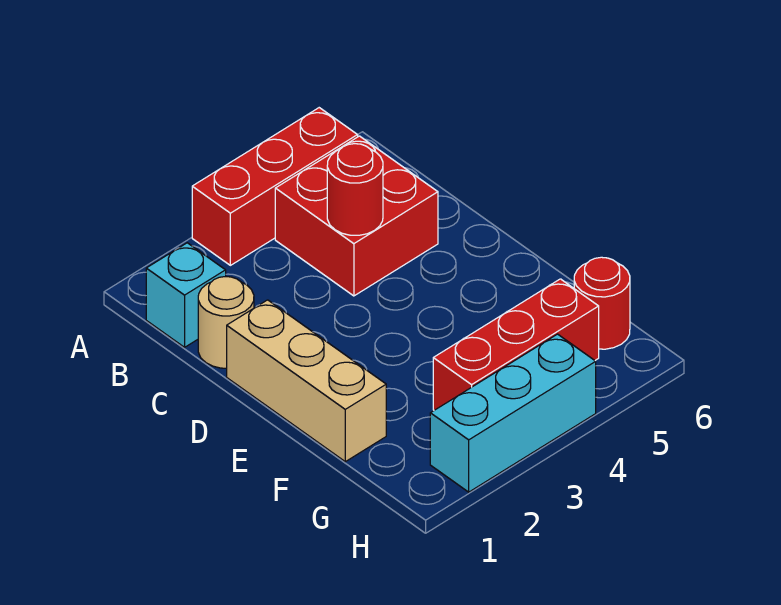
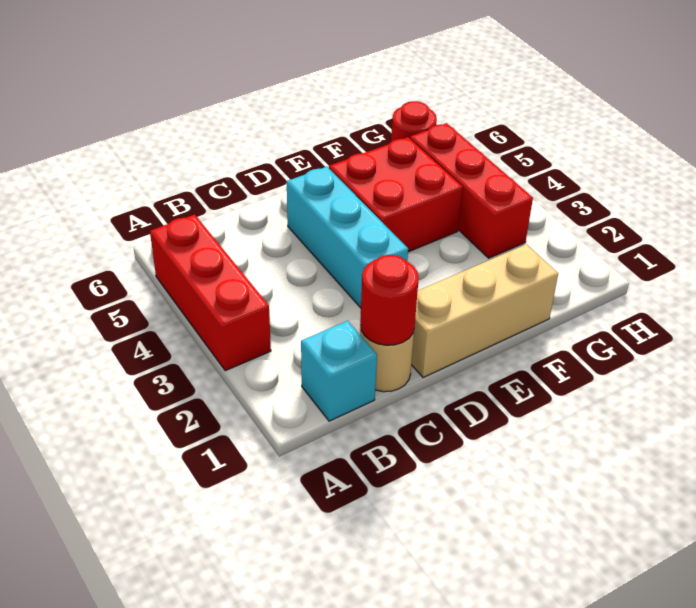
red 2x2 brick [275,136,438,296] -> red 2x2 brick moved to [329,137,463,252]
red 1x1 round brick [327,144,383,235] -> red 1x1 round brick moved to [360,255,419,345]
cyan 1x3 brick [430,334,596,492] -> cyan 1x3 brick moved to [287,167,408,308]

